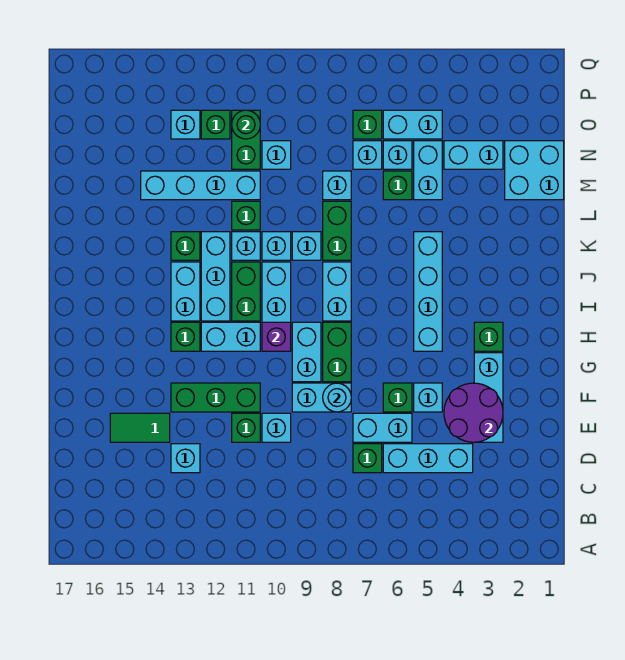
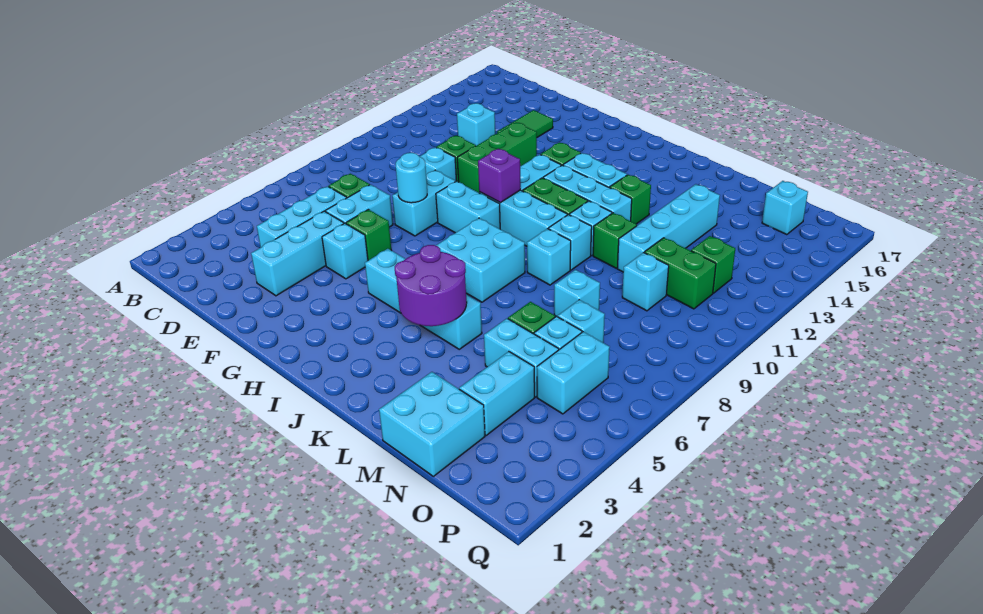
cyan 1x3 brick [474,353,503,442] -> cyan 1x3 brick turned to [251,211,344,296]
purple 2x2 round brick [444,383,503,442] -> purple 2x2 round brick moved to [395,245,467,326]
green 1x2 brick [323,322,351,382] -> none
green 1x1 brick [474,322,503,351] -> none
cyan 1x2 brick [323,262,351,321] -> cyan 2x2 brick [436,218,525,302]
green 1x2 brick [323,201,351,260] -> none
green 1x1 brick [353,110,382,139] -> none
green 1x1 round brick [232,110,260,139] -> none
cyan 1x1 brick [171,110,200,139] -> cyan 1x1 brick moved to [762,181,808,235]

